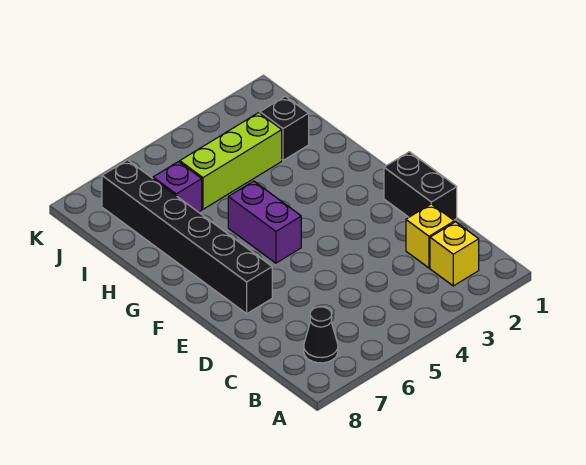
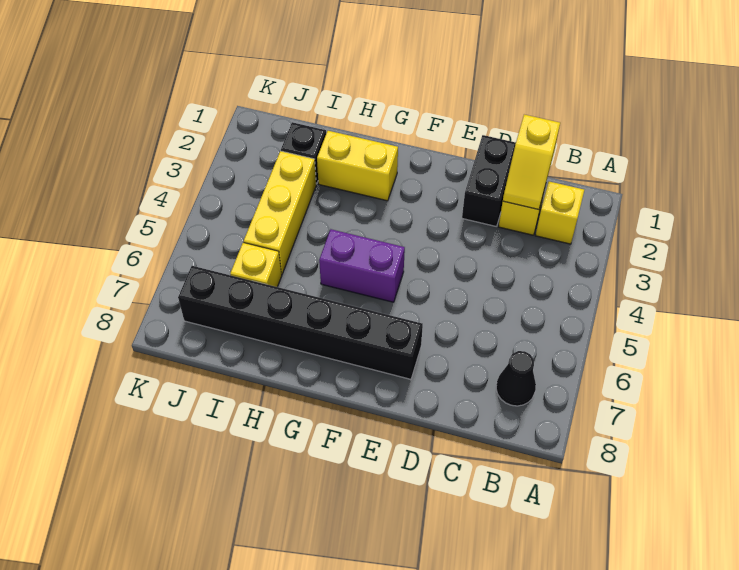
none -> yellow 1x2 slope [503,115,560,210]
black 1x2 brick [384,152,457,220] -> black 1x2 brick turned to [462,135,516,227]
none -> yellow 1x2 brick [317,131,398,201]
lime 1x3 brick [180,113,282,209] -> yellow 1x3 brick [244,151,316,274]
purple 1x1 brick [153,162,202,212] -> yellow 1x1 brick [230,243,282,287]

